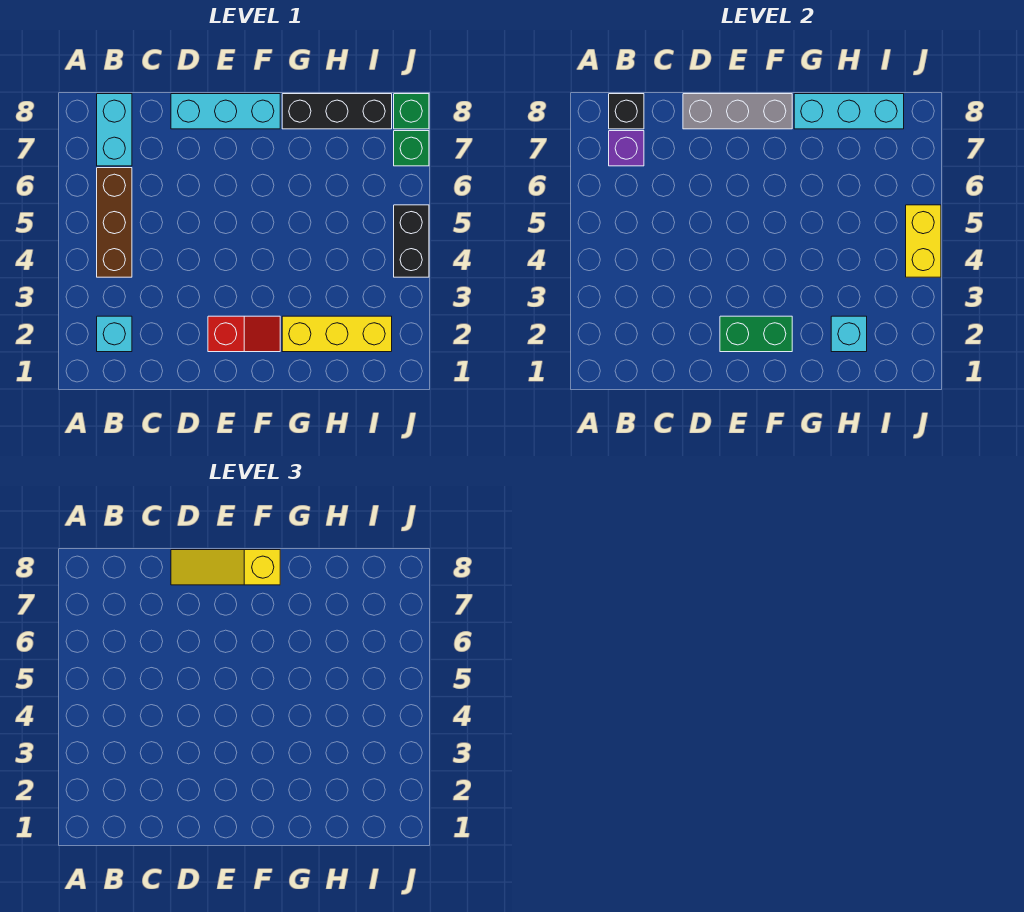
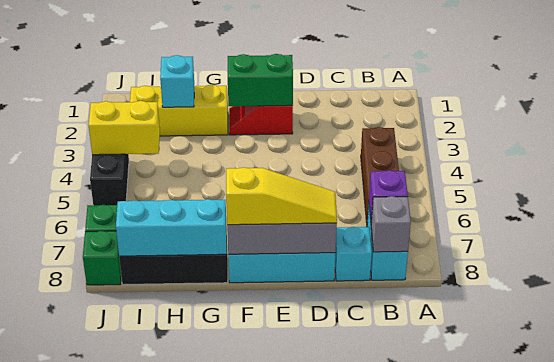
cyan 1x1 brick [97,316,132,352] -> cyan 1x1 brick moved to [335,227,372,281]
black 1x1 brick [609,94,644,129] -> grey 1x1 brick [371,196,411,252]
yellow 1x2 brick [906,205,941,277] -> yellow 1x2 brick turned to [89,101,160,155]

